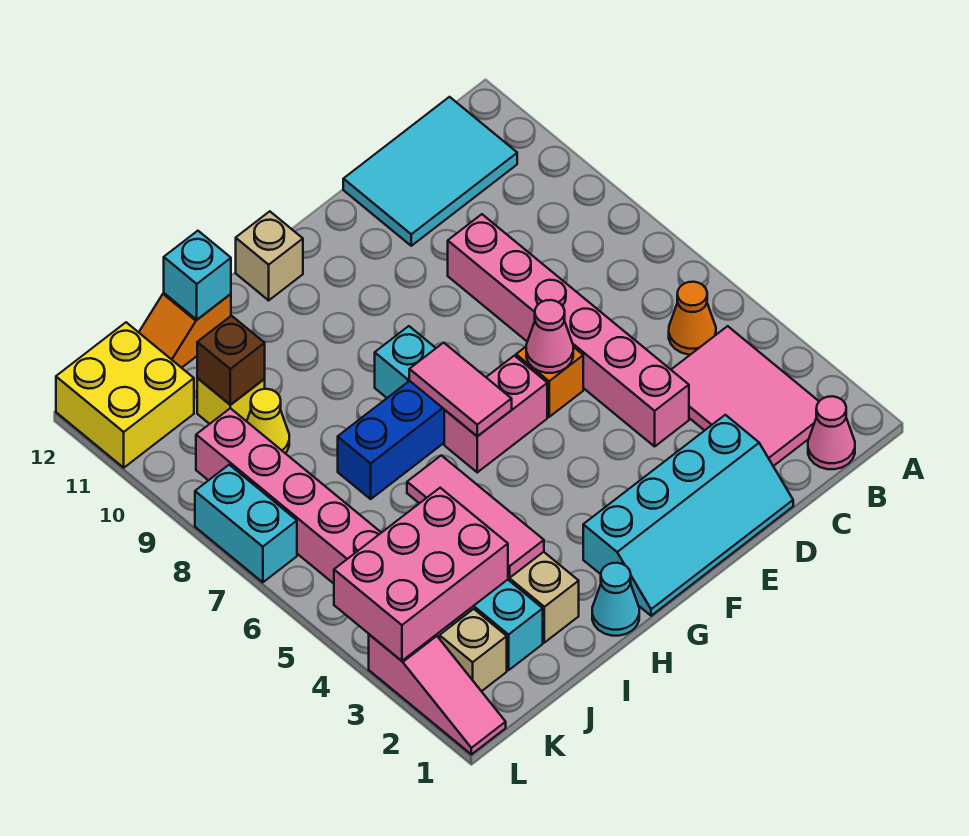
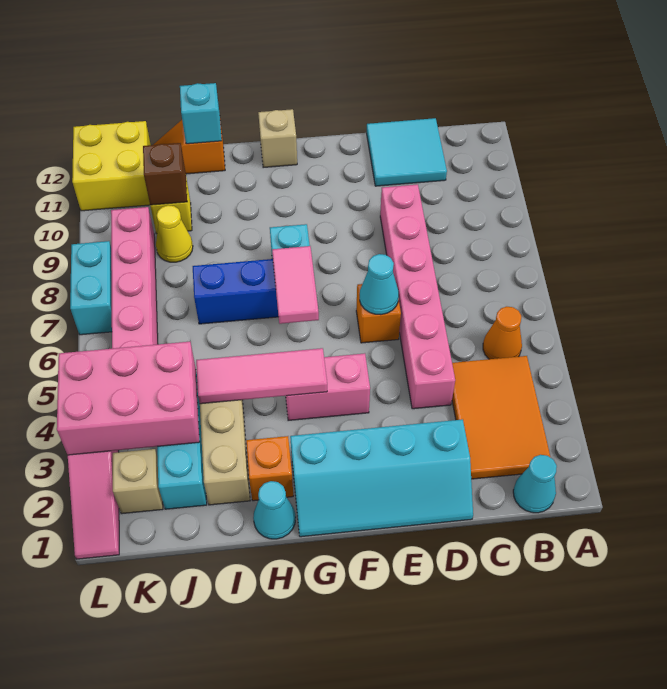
pink 1x1 cone [808,396,855,469] -> cyan 1x1 cone [513,455,557,513]
pink 2x3 tile [671,326,819,466] -> orange 2x3 tile [452,356,551,479]
cyan 2x3 tile [343,97,517,246] -> cyan 2x2 tile [367,118,447,186]
pink 1x1 cone [526,300,573,373] -> cyan 1x1 cone [360,254,399,315]
pink 1x2 brick [444,356,547,472] -> pink 1x2 brick moved to [286,353,370,421]
none -> orange 1x1 brick [246,436,293,501]
pink 1x3 tile [407,455,544,578] -> pink 1x3 tile turned to [196,348,327,404]

